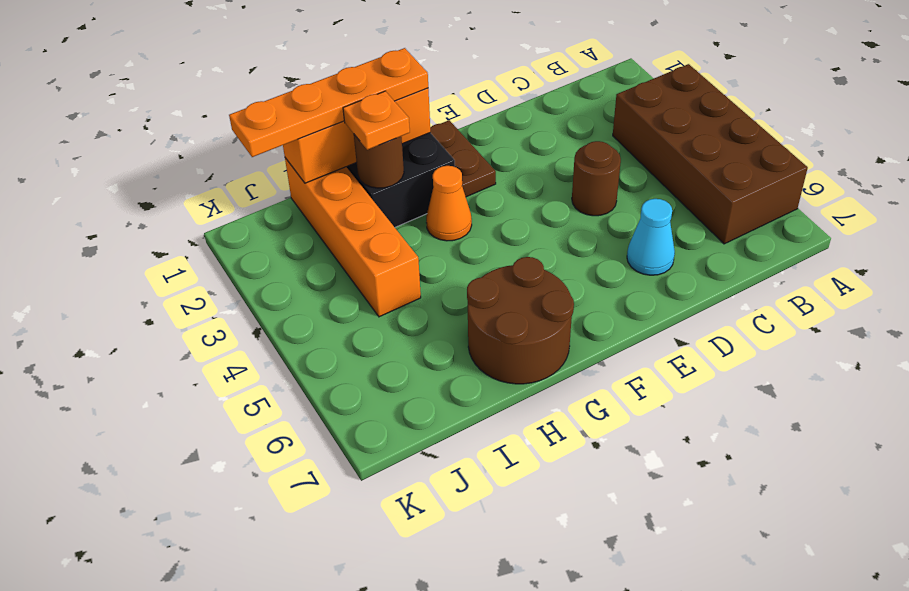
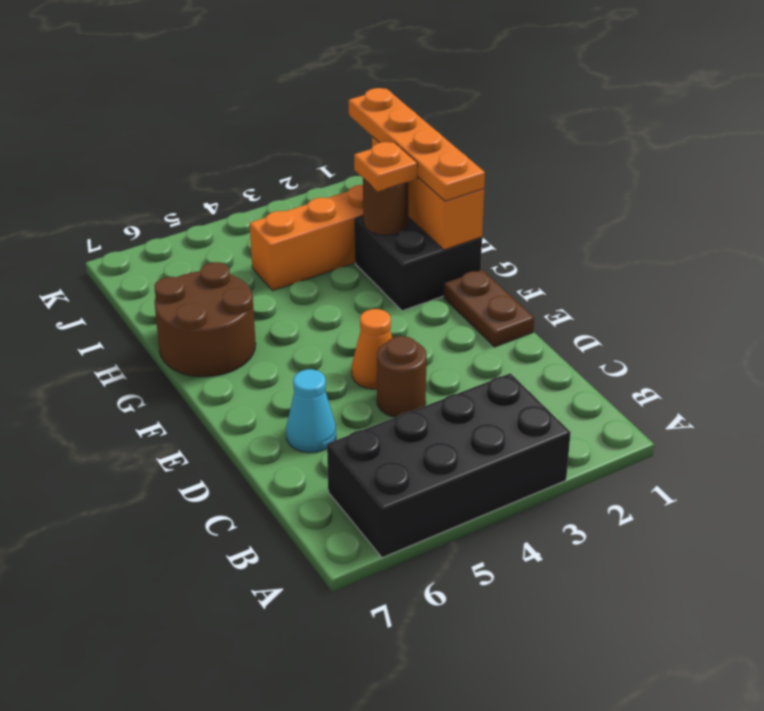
brown 2x4 brick [613,64,808,244] -> black 2x4 brick [327,373,571,558]
brown 1x2 plate [430,120,496,197] -> brown 1x2 plate turned to [444,270,534,347]
orange 1x1 cone [426,166,472,241] -> orange 1x1 cone moved to [352,309,392,389]

